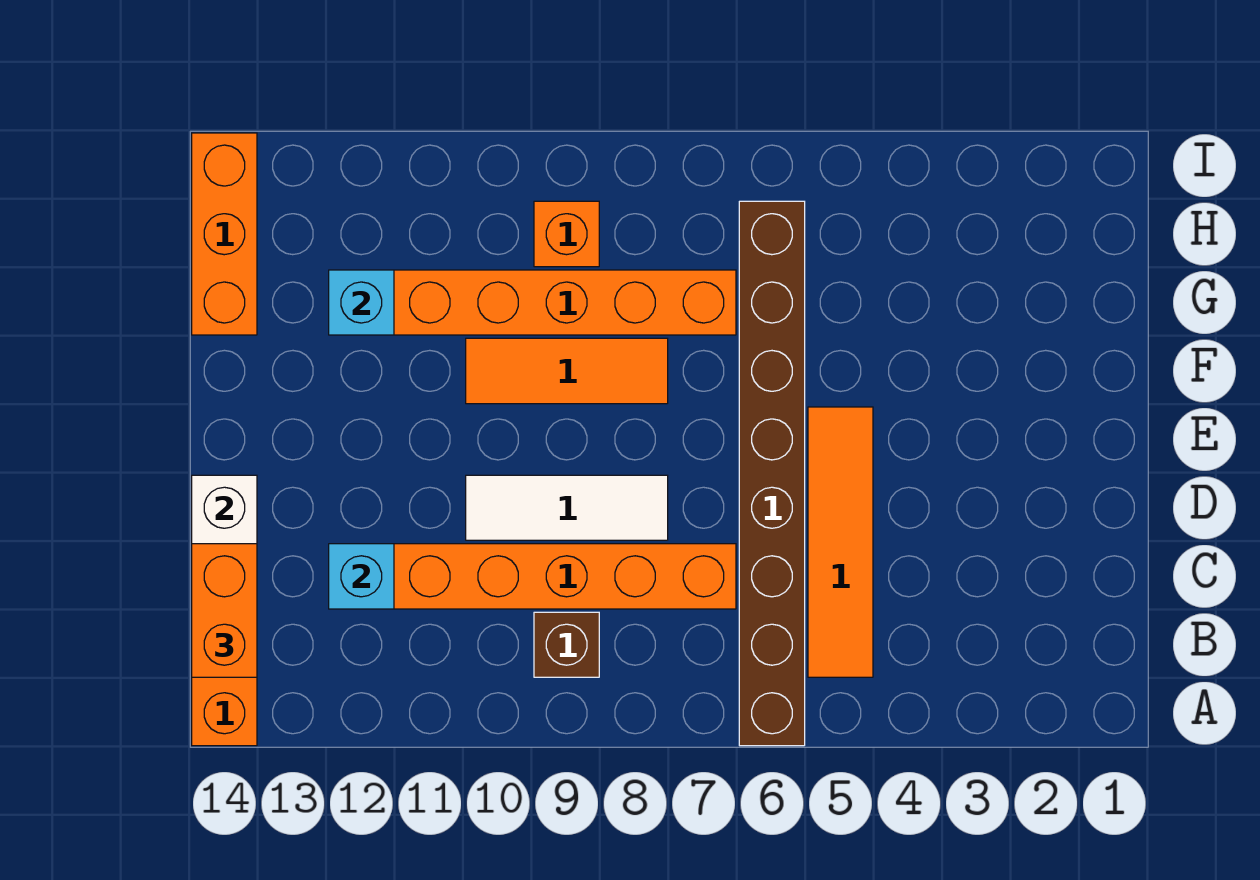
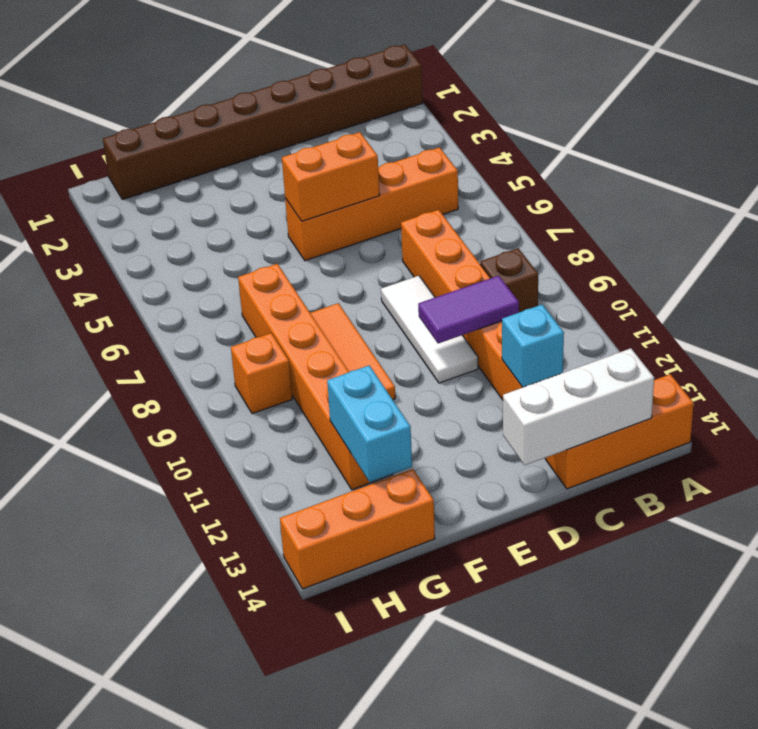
brown 1x8 brick [739,201,805,746] -> brown 1x8 brick moved to [103,44,423,200]
orange 1x4 tile [808,407,873,677] -> orange 1x4 brick [285,147,458,261]
orange 1x2 brick [192,544,257,677] -> orange 1x2 brick moved to [282,132,380,221]
none -> purple 1x2 tile [418,276,519,343]
cyan 1x1 brick [329,270,394,335] -> cyan 1x2 brick [327,365,412,482]

